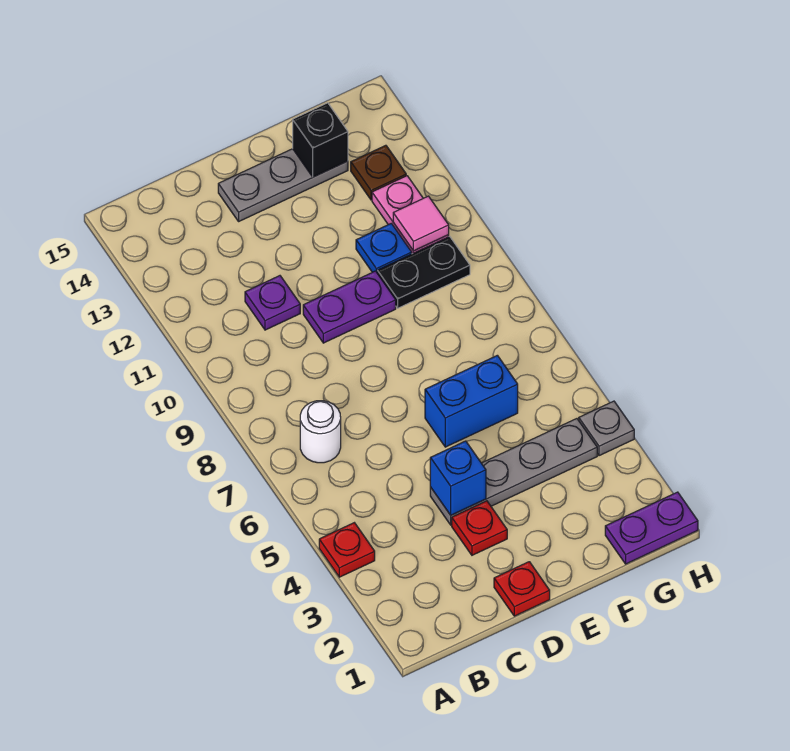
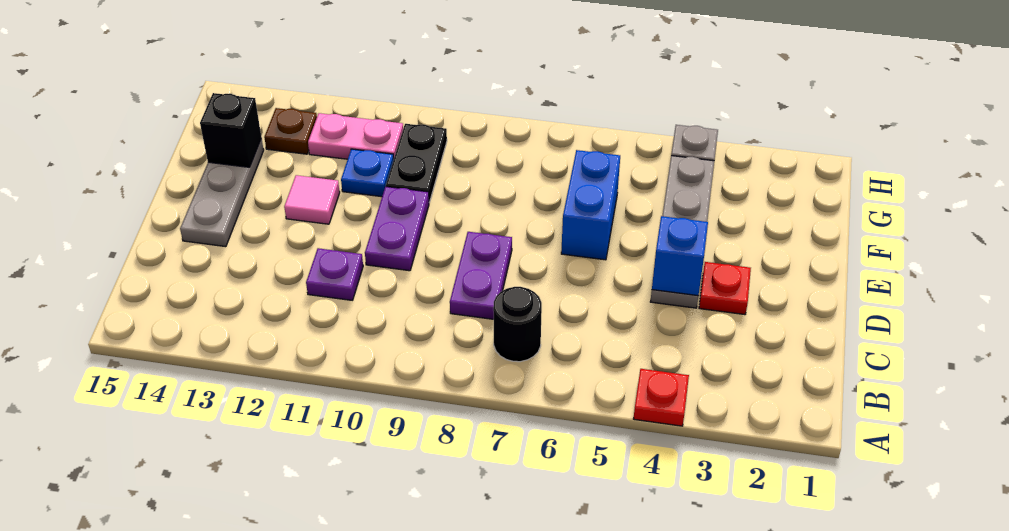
white 1x1 round brick [300,401,341,463] -> black 1x1 round brick [493,287,542,362]
red 1x1 plate [494,562,550,616] -> none
purple 1x2 plate [605,492,698,564] -> purple 1x2 plate moved to [450,232,512,319]
pink 1x1 tile [393,196,449,251] -> pink 1x1 tile moved to [284,175,340,224]

